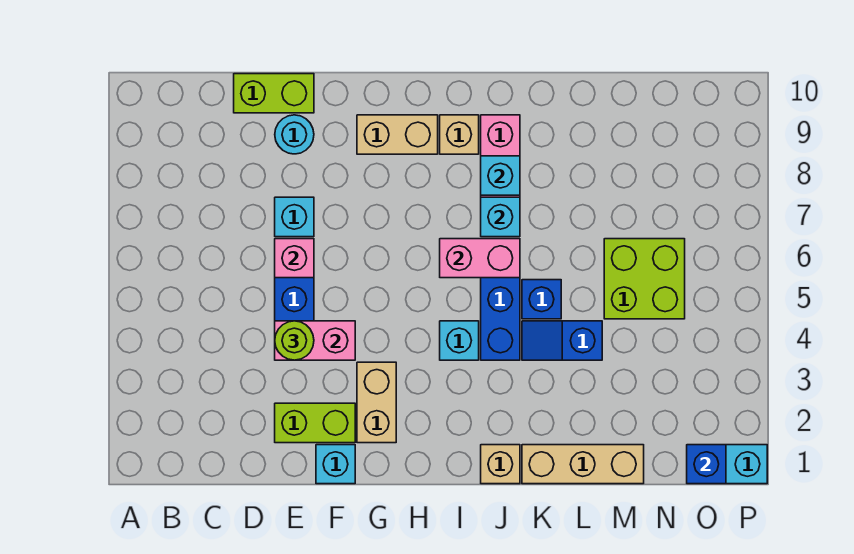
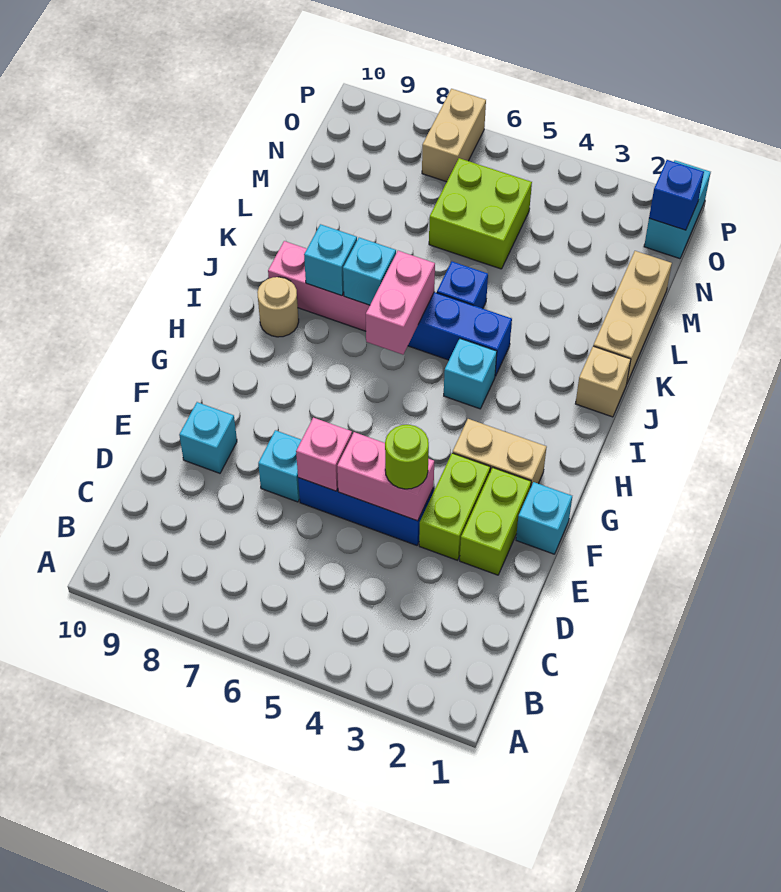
lime 1x2 brick [234,74,314,113] -> lime 1x2 brick moved to [419,453,490,560]
pink 1x2 brick [275,321,355,360] -> pink 1x2 brick turned to [337,432,434,521]
cyan 1x1 round brick [275,115,314,154] -> cyan 1x1 brick [179,402,237,473]
tan 1x2 brick [357,115,438,154] -> tan 1x2 brick moved to [422,89,486,182]
tan 1x1 brick [440,115,479,154] -> tan 1x1 round brick [257,277,299,337]
blue 1x2 slope [522,321,602,360] -> none

